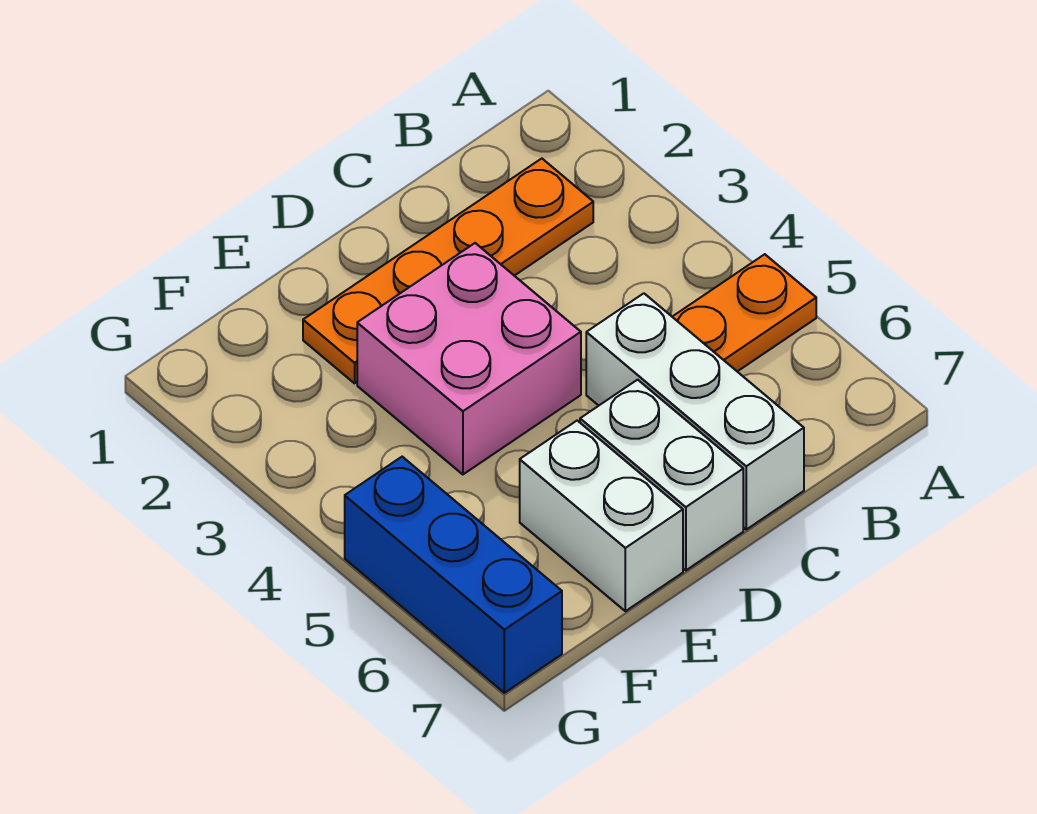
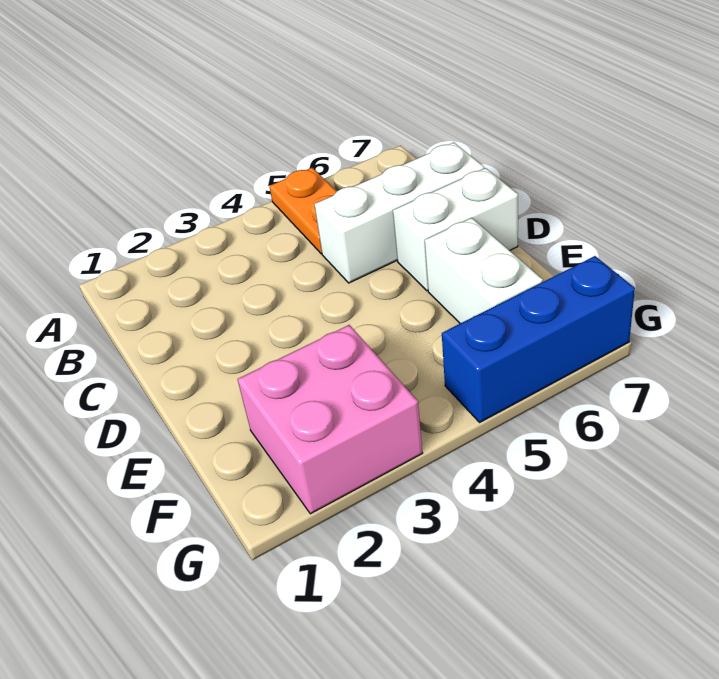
orange 1x4 plate [303,159,593,383] -> none
pink 2x2 brick [357,243,581,474] -> pink 2x2 brick moved to [238,325,423,514]
white 1x2 brick [520,421,683,611] -> white 1x2 brick turned to [425,218,543,323]

